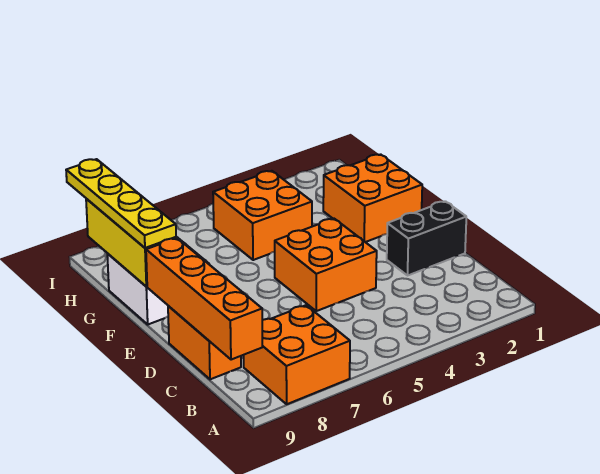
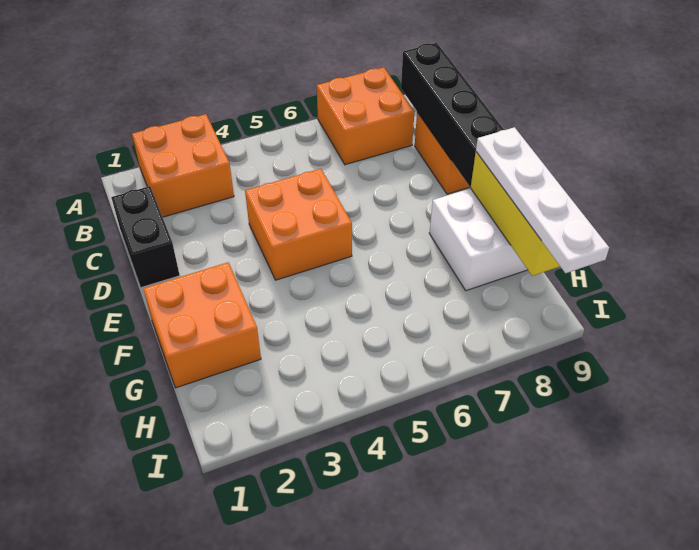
orange 1x4 brick [146,238,263,360] -> black 1x4 brick [401,43,504,186]
black 1x2 brick [387,201,466,275] -> black 1x2 brick turned to [111,186,180,287]
yellow 1x4 plate [66,159,176,248] -> white 1x4 plate [476,127,609,273]
orange 2x2 brick [213,171,312,260] -> orange 2x2 brick moved to [132,114,234,217]

